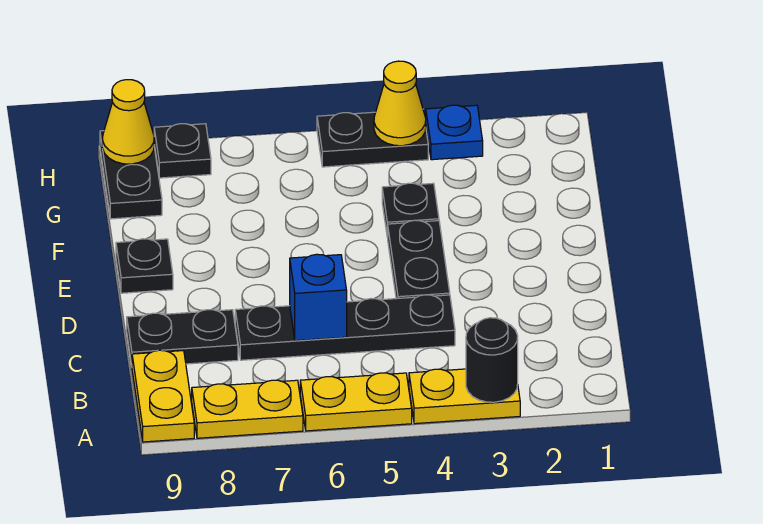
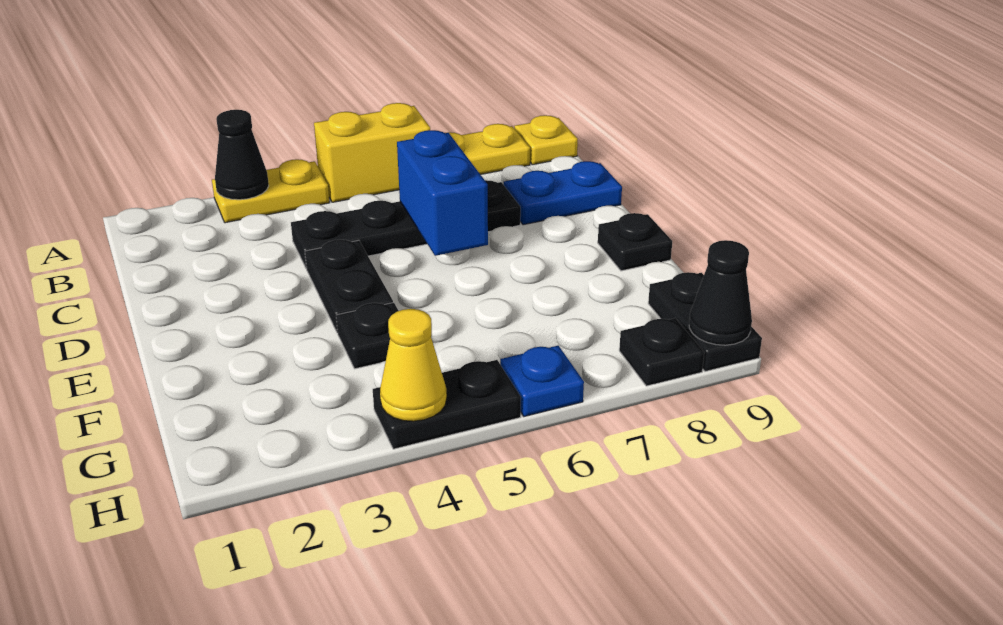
black 1x1 round brick [466,318,518,402] -> black 1x1 cone [215,110,269,200]
yellow 1x2 plate [300,373,412,431] -> yellow 1x2 brick [314,103,430,202]
yellow 1x2 plate [132,350,194,442] -> yellow 1x1 plate [514,115,578,165]
blue 1x1 brick [290,254,347,341] -> blue 1x2 brick [397,130,488,256]
black 1x2 plate [127,310,238,365] -> blue 1x2 plate [504,161,622,225]
blue 1x1 plate [426,105,483,160] -> blue 1x1 plate moved to [500,346,584,417]
yellow 1x1 cone [102,80,154,164] -> black 1x1 cone [689,240,752,345]

